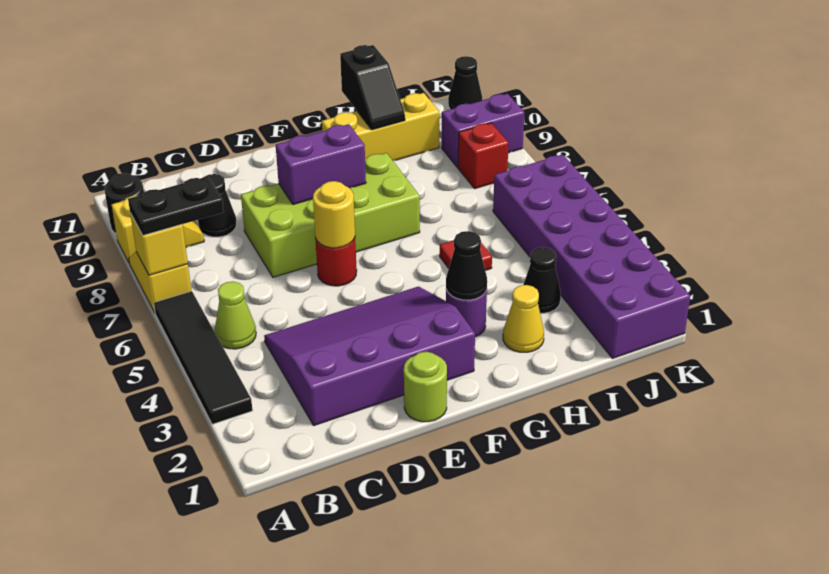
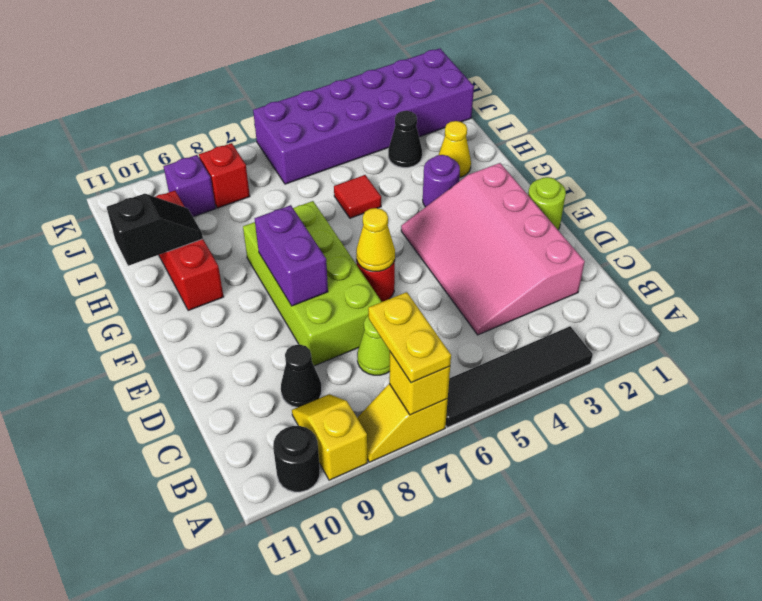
black 1x2 plate [128,176,224,235] -> yellow 1x2 plate [368,292,451,383]
lime 1x1 cone [215,282,256,349] -> lime 1x1 cone moved to [357,316,390,375]
purple 3x4 slope [264,287,475,425] -> pink 3x4 slope [401,163,585,335]
yellow 1x1 round brick [313,181,355,248] -> yellow 1x1 cone [356,208,395,271]
black 1x1 cone [446,231,487,300] -> none
yellow 1x3 brick [322,93,439,161] -> red 1x3 brick [156,191,224,311]
purple 1x2 brick [442,94,524,168] -> purple 1x1 brick [163,155,216,217]
black 1x1 cone [448,56,482,109] -> none

